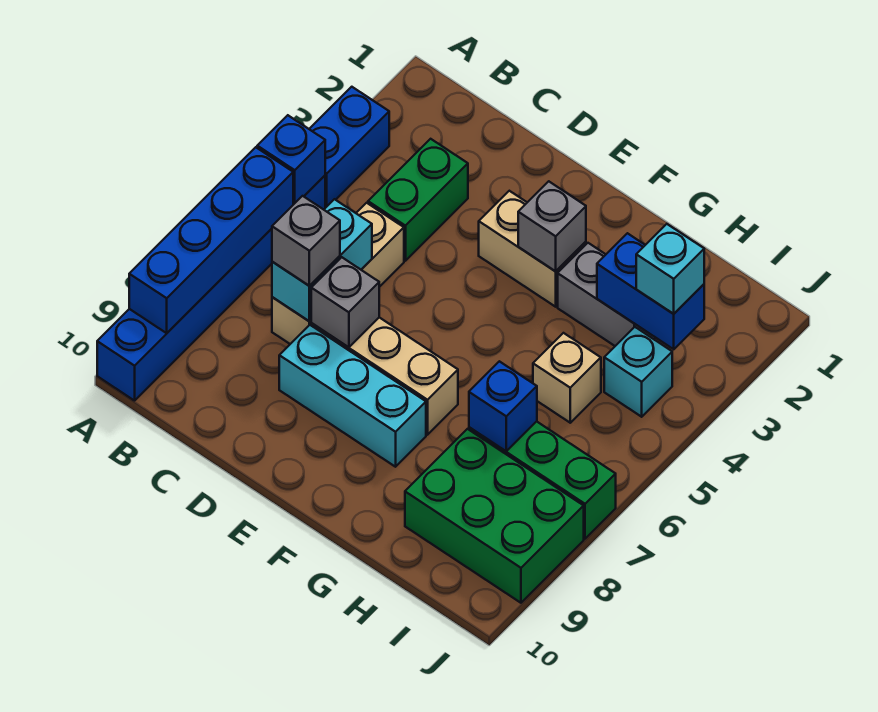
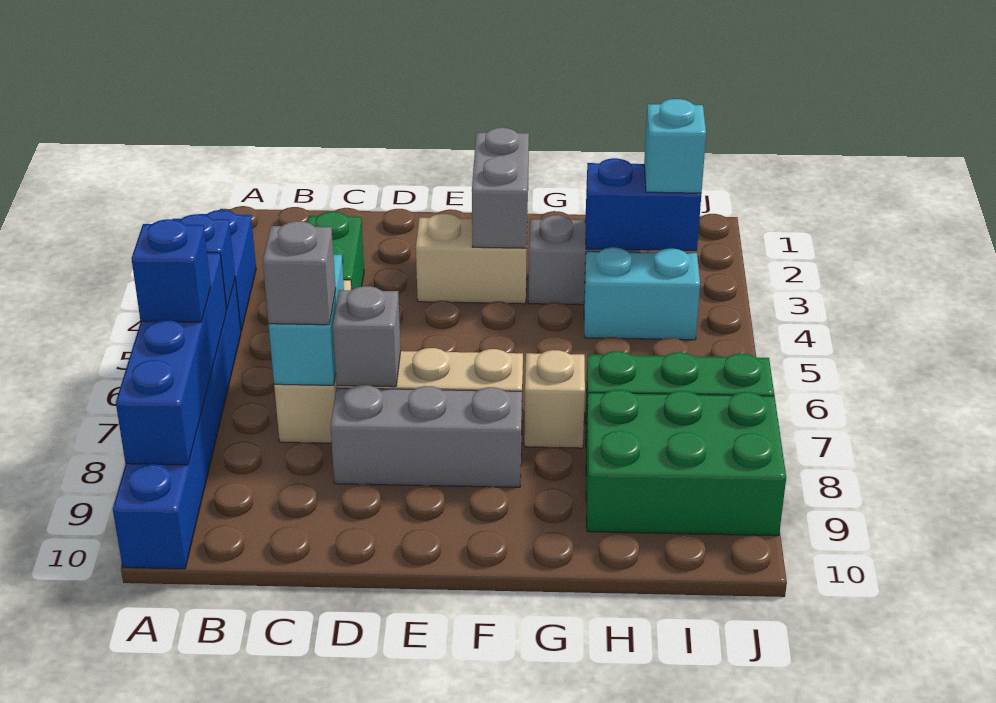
cyan 1x3 brick [279,325,426,467] -> grey 1x3 brick [330,385,522,487]
grey 1x1 brick [518,181,586,271] -> grey 1x2 brick [472,128,529,248]
tan 1x1 brick [533,333,601,423] -> tan 1x1 brick moved to [524,350,585,448]
blue 1x1 brick [469,361,537,451] -> blue 1x1 brick moved to [131,219,211,322]
cyan 1x1 brick [604,327,672,417] -> cyan 1x2 brick [584,247,700,340]

